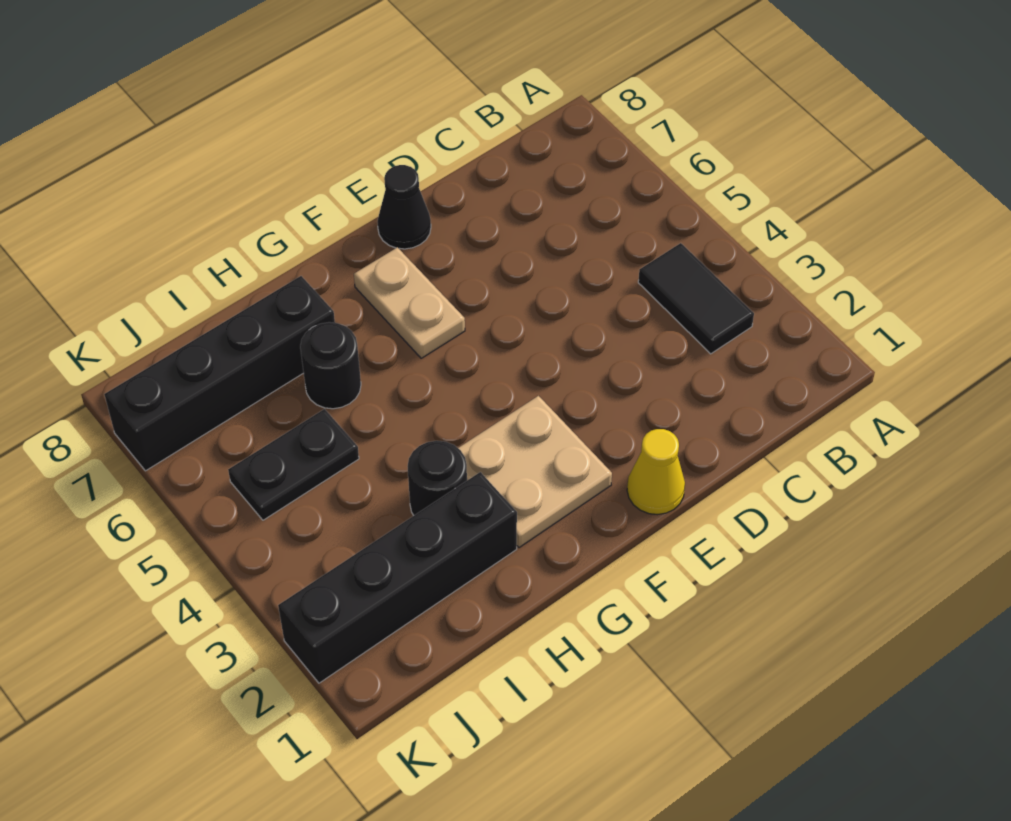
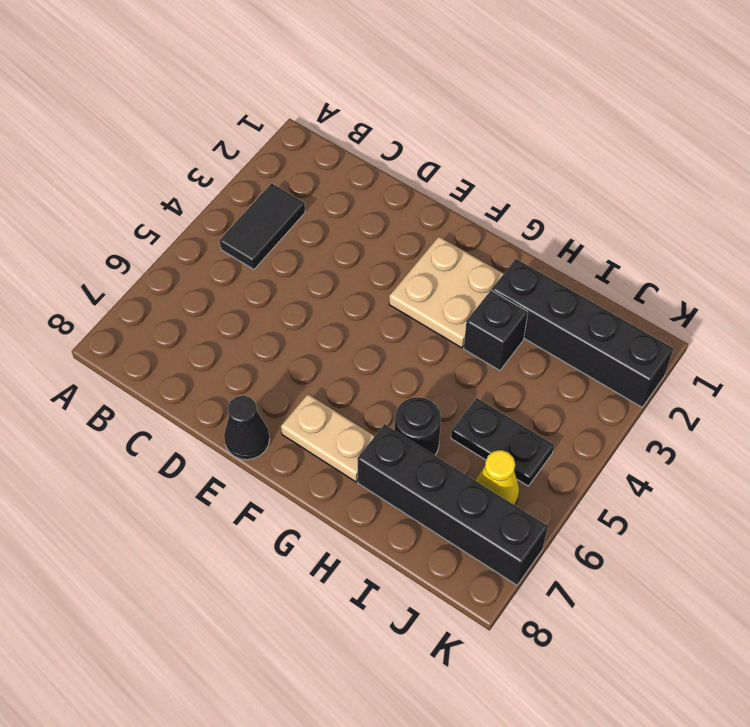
yellow 1x1 cone [627,429,685,515] -> yellow 1x1 cone moved to [475,450,519,505]
tan 1x2 plate [354,247,465,358] -> tan 1x2 plate turned to [281,394,375,482]
black 1x1 round brick [408,441,467,515] -> black 1x1 brick [464,291,528,371]

